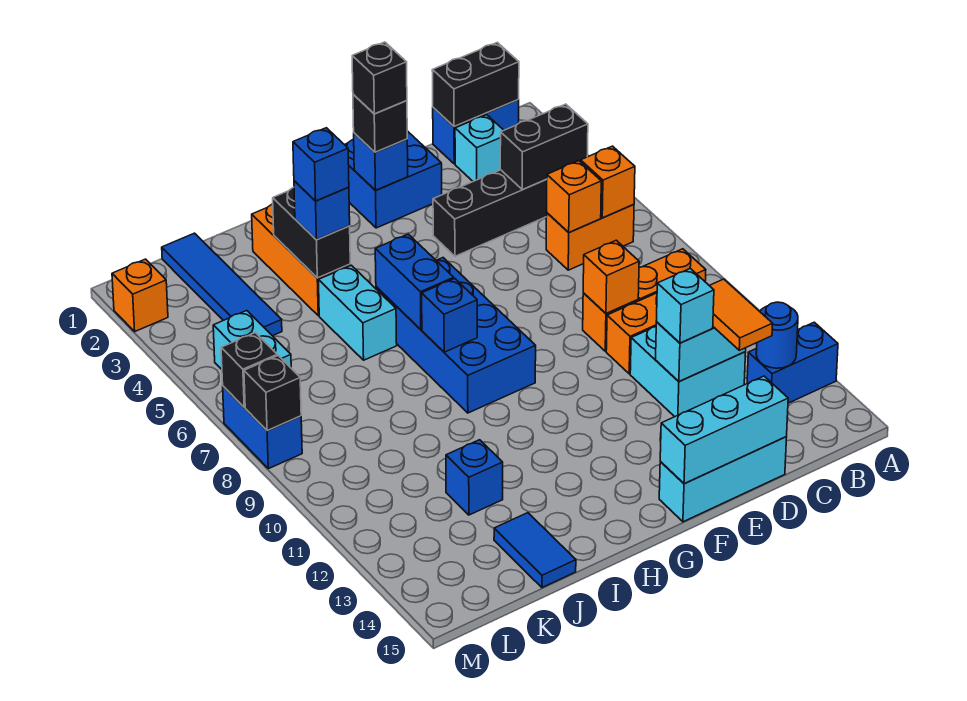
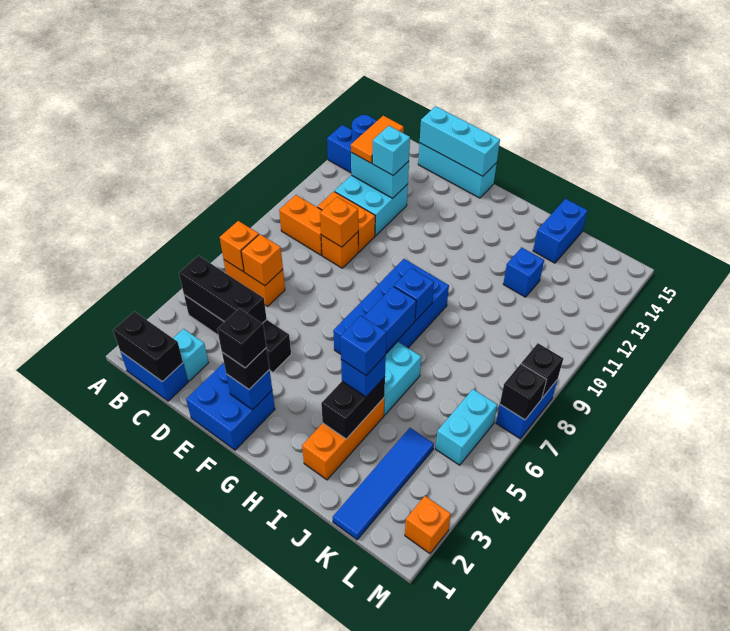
black 1x2 brick [500,104,588,189] -> black 1x3 brick [179,256,267,323]
blue 1x2 tile [494,513,576,588] -> blue 1x2 brick [533,199,588,263]

